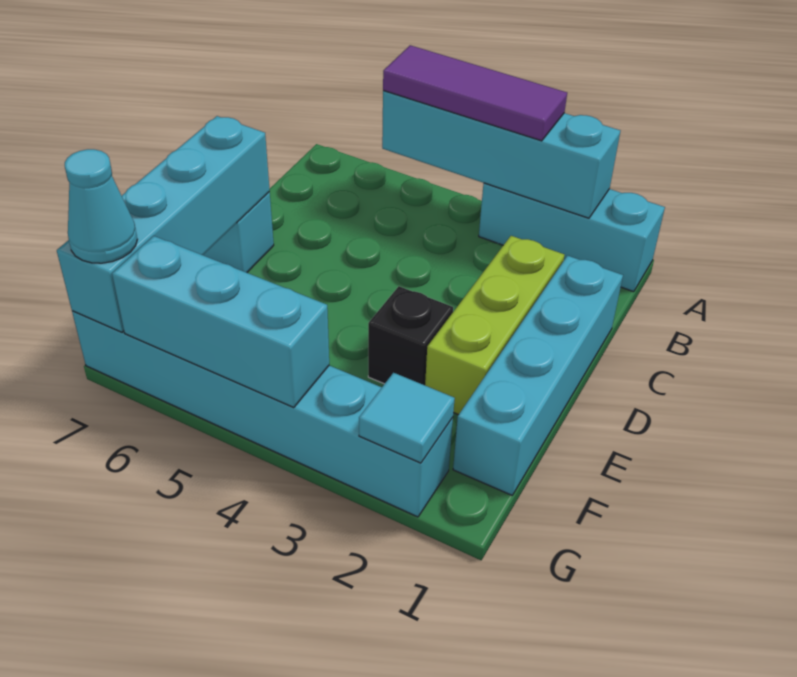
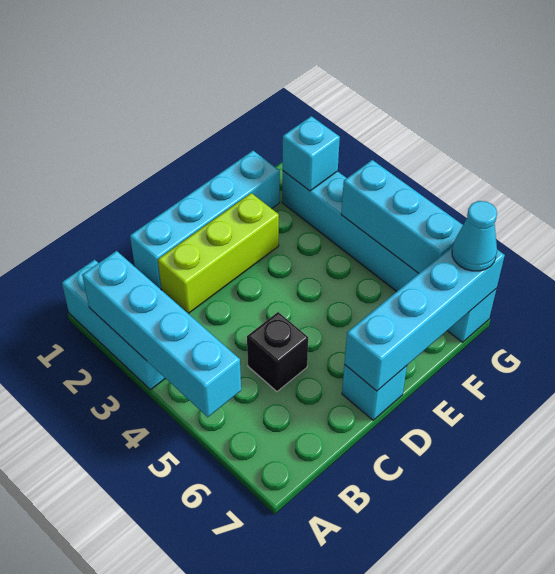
purple 1x3 tile [383,45,567,141] -> none
black 1x1 brick [368,286,453,385] -> black 1x1 brick moved to [247,312,308,391]
cyan 1x1 tile [359,373,455,463] -> cyan 1x1 brick [283,116,340,191]

